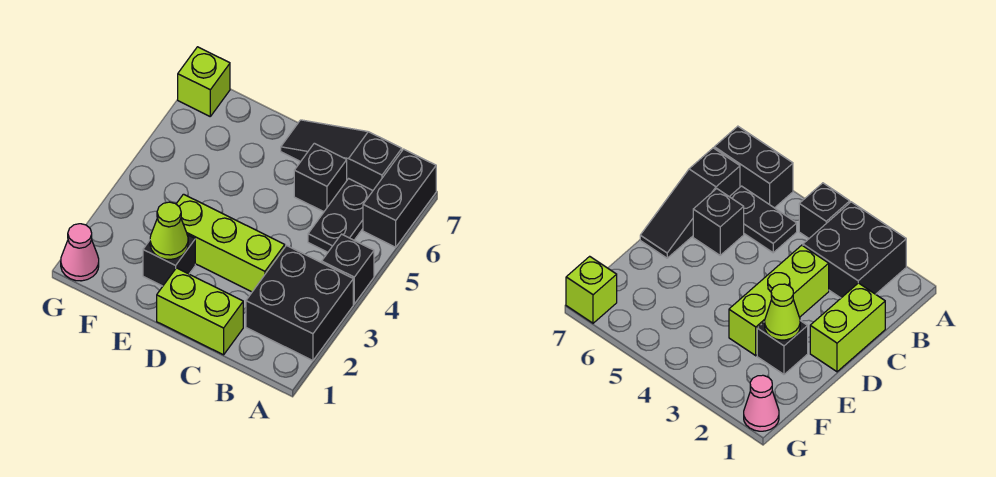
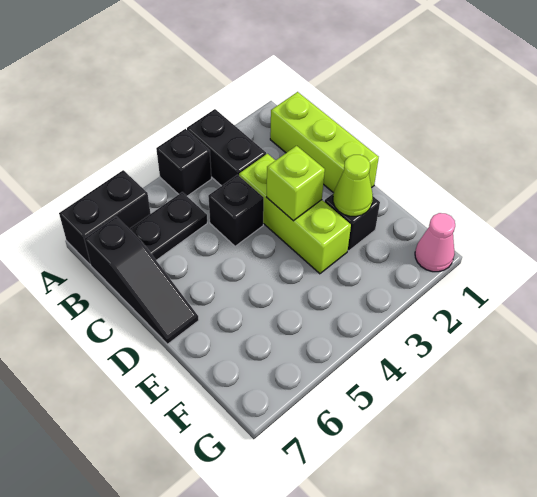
black 2x2 brick [246,246,353,361] -> black 1x2 brick [187,109,266,186]
lime 1x2 brick [157,268,243,355] -> lime 1x3 brick [270,92,379,193]
black 1x1 brick [294,143,347,212] -> black 1x1 brick moved to [208,175,264,246]
lime 1x1 brick [178,47,230,116] -> lime 1x1 brick moved to [267,146,325,221]

